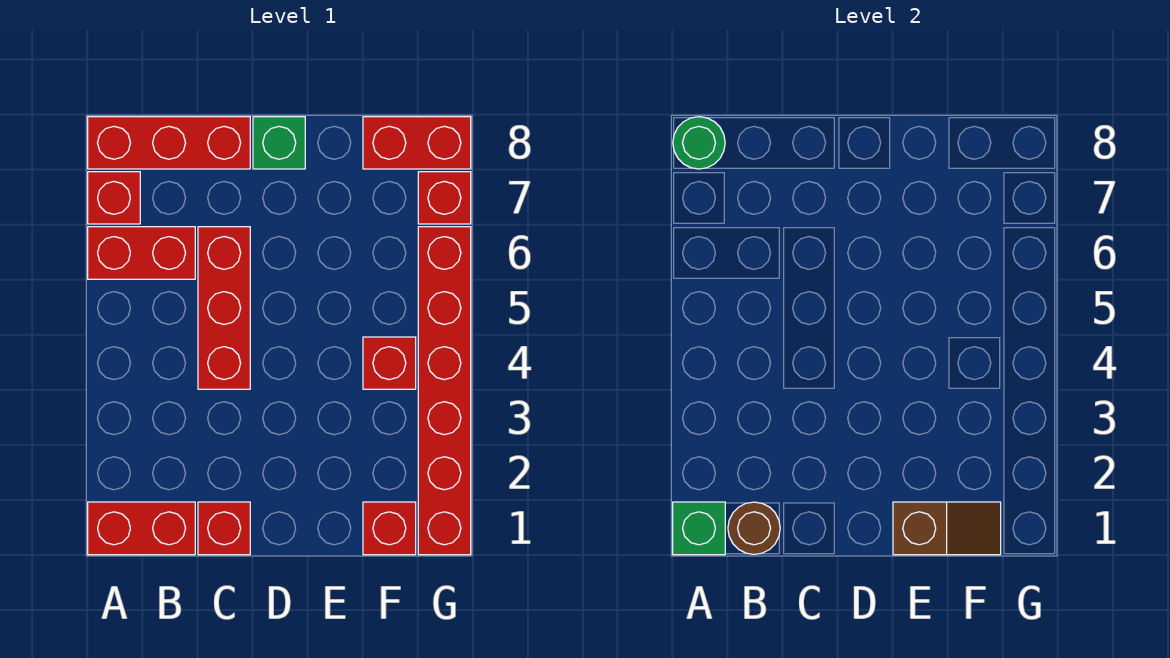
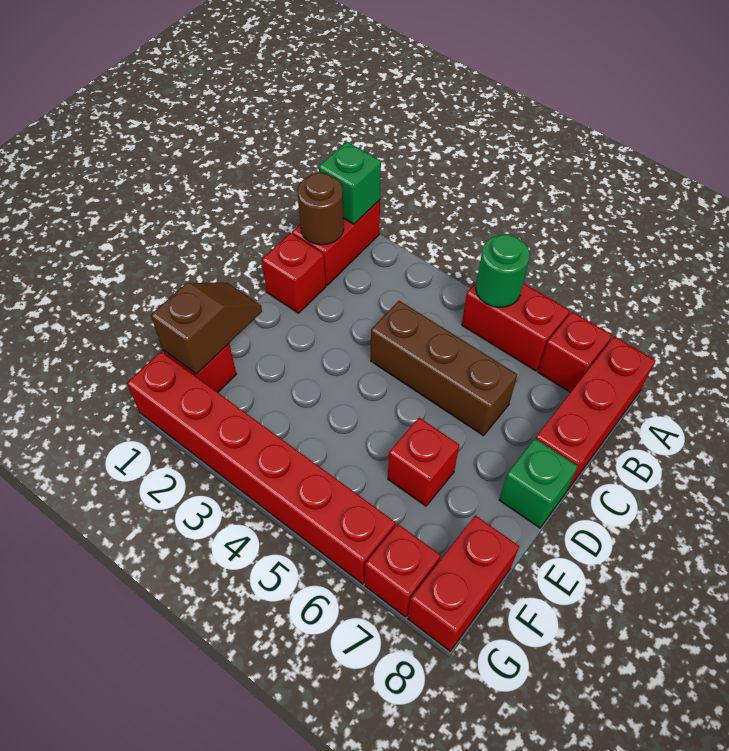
red 1x2 brick [88,227,195,279] -> red 1x2 brick turned to [462,282,570,371]
green 1x1 round brick [673,117,725,169] -> green 1x1 round brick moved to [476,234,530,307]
red 1x3 brick [198,227,250,389] -> brown 1x3 brick [371,301,517,436]
brown 1x2 slope [893,502,1001,555] -> brown 1x2 slope turned to [151,283,262,374]
red 1x1 brick [363,337,416,389] -> red 1x1 brick moved to [388,418,459,506]

